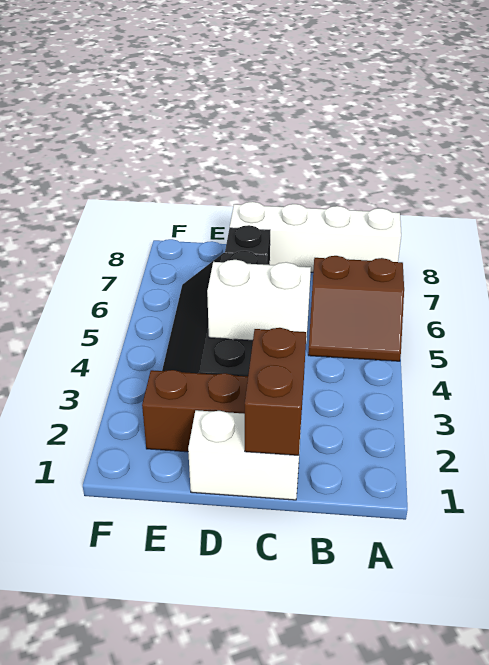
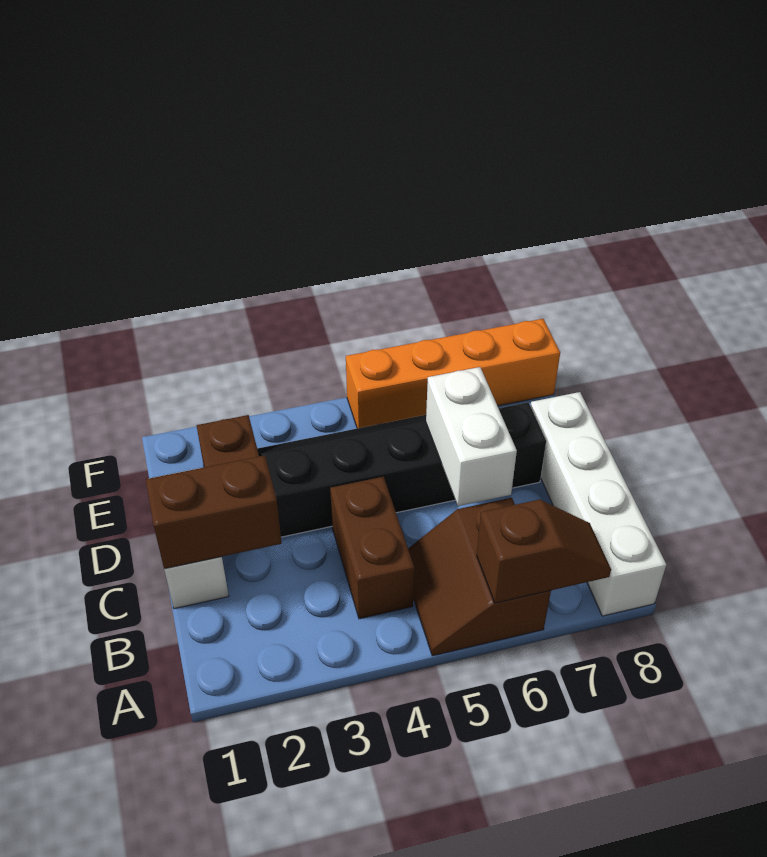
none -> brown 1x2 slope [477,499,611,603]
none -> brown 1x2 brick [330,477,414,619]
white 1x2 brick [207,260,311,340] -> white 1x2 brick moved to [426,367,517,506]
none -> orange 1x4 brick [346,319,560,428]

